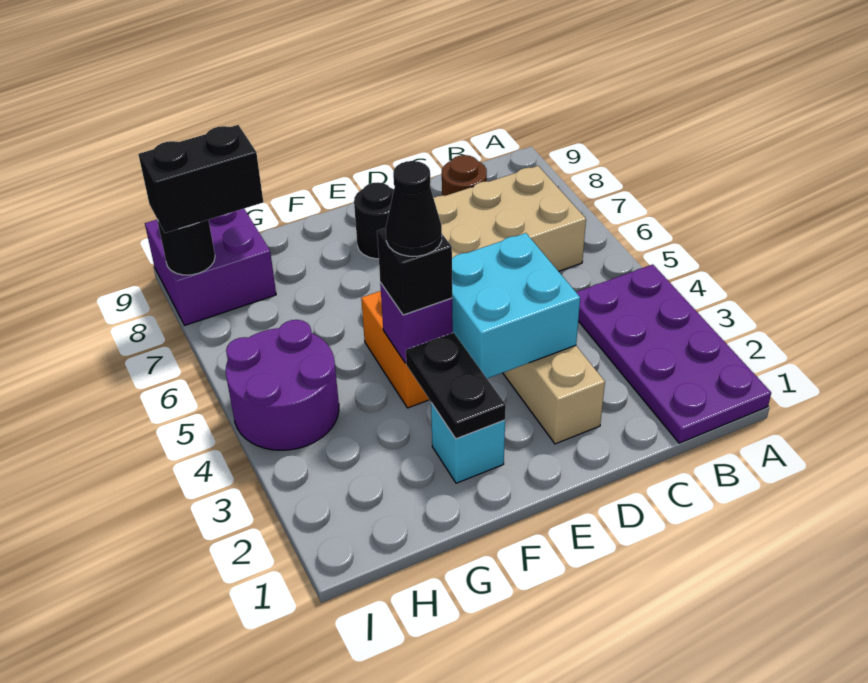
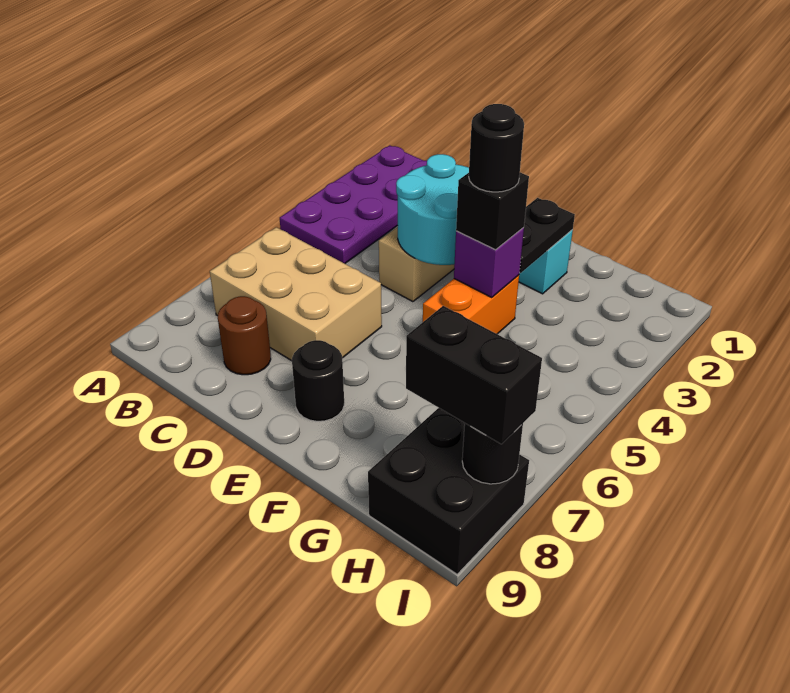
cyan 2x2 brick [452,233,580,378] -> cyan 2x2 round brick [396,154,469,265]
black 1x1 cone [386,161,442,256] -> black 1x1 round brick [469,104,524,192]
purple 2x2 round brick [226,320,339,450] -> none
purple 2x2 brick [145,209,276,325] -> black 2x2 brick [368,408,529,574]

